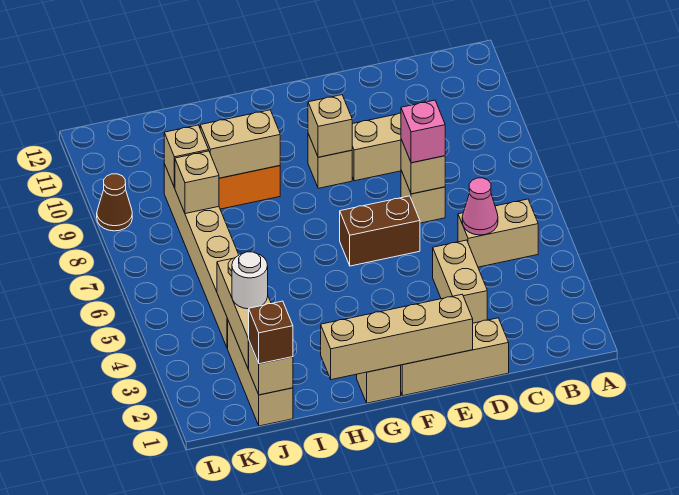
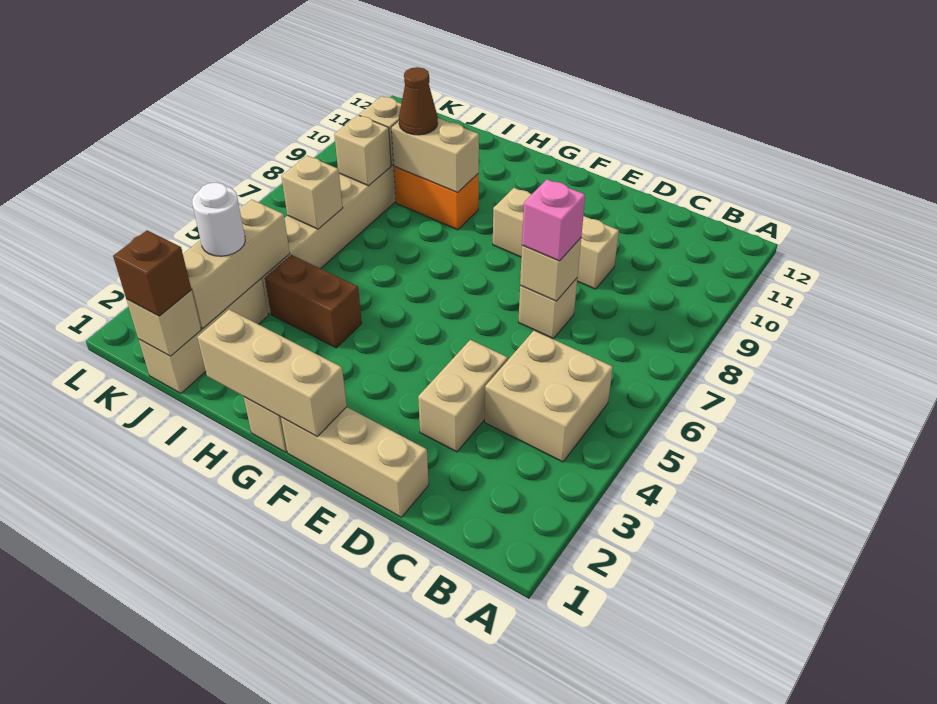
tan 1x2 brick [458,199,538,267] -> tan 2x2 brick [485,331,613,462]
pink 1x1 cone [462,178,498,235] -> none
tan 1x4 brick [321,295,473,380] -> tan 1x3 brick [197,310,347,436]
brown 1x2 brick [340,196,420,266] -> brown 1x2 brick moved to [265,255,362,348]
tan 1x1 brick [308,95,352,157] -> tan 1x1 brick moved to [281,156,343,229]
brown 1x1 cone [97,174,132,231] -> brown 1x1 cone moved to [399,67,438,135]

